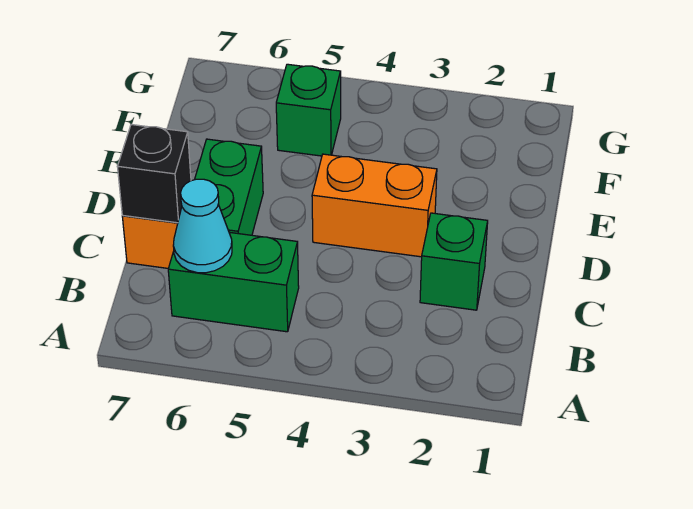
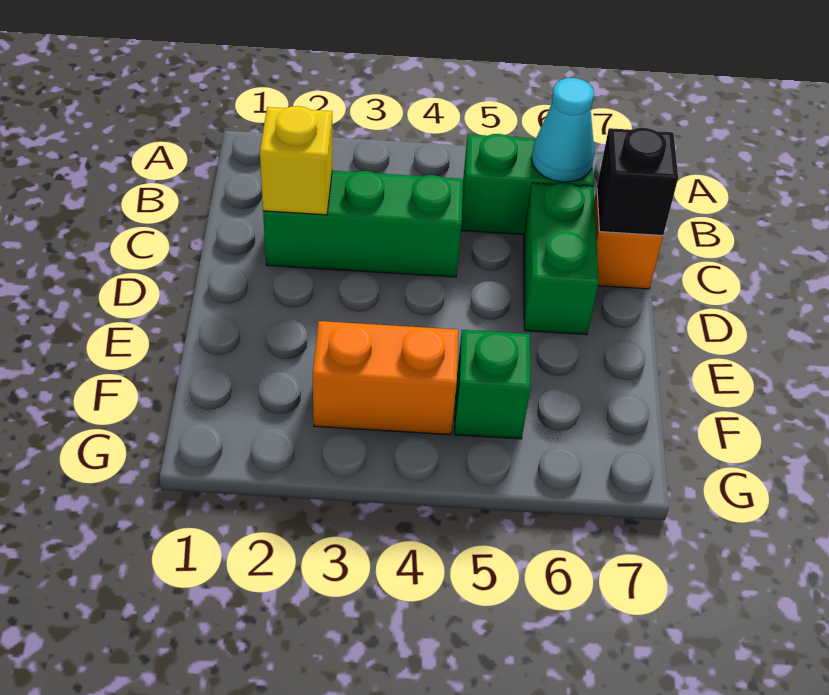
green 1x1 brick [420,213,488,310] -> green 1x3 brick [263,171,463,277]
none -> yellow 1x1 brick [260,106,332,215]
orange 1x2 brick [312,154,437,257] -> orange 1x2 brick moved to [313,321,458,435]

